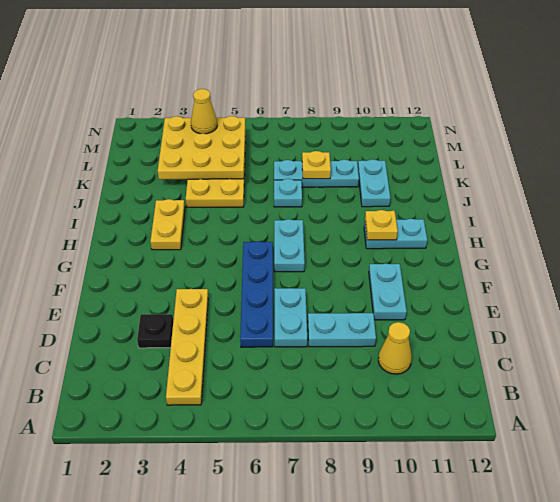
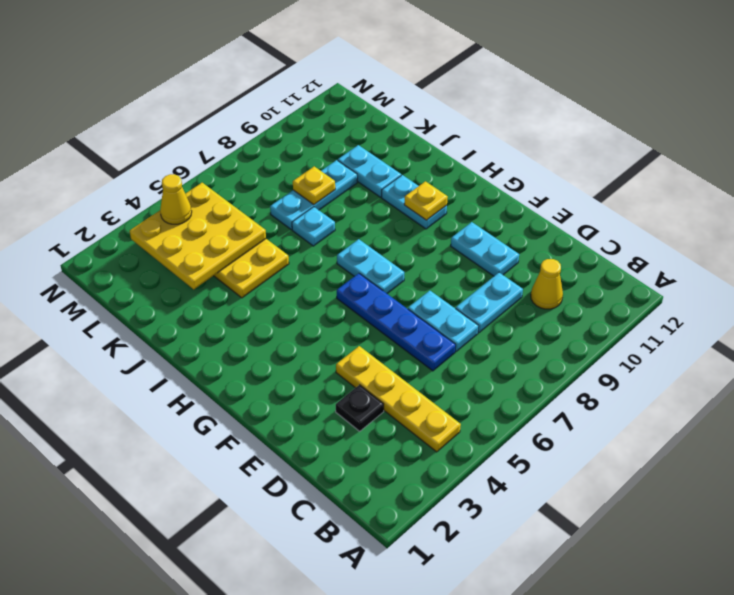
yellow 1x2 plate [150,199,185,250] -> none
cyan 1x2 plate [364,219,427,249] -> cyan 1x2 plate turned to [382,175,447,229]

